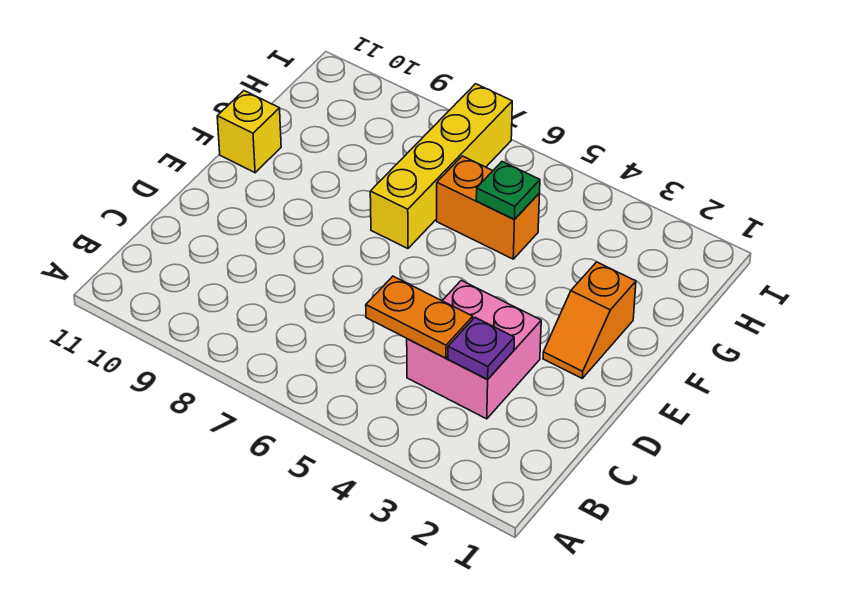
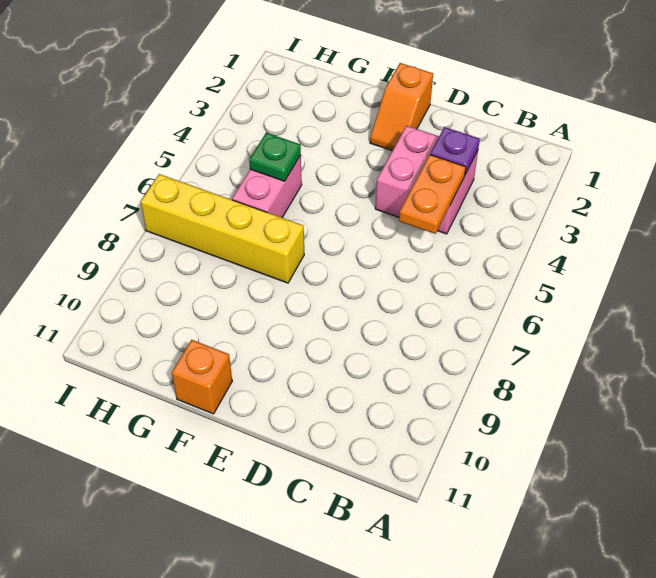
orange 1x2 slope [543,262,636,378] -> orange 1x2 slope turned to [370,63,433,151]
yellow 1x1 brick [217,91,281,173] -> orange 1x1 brick [172,340,232,414]
orange 1x2 brick [437,156,540,259] -> pink 1x2 brick [232,155,302,218]

